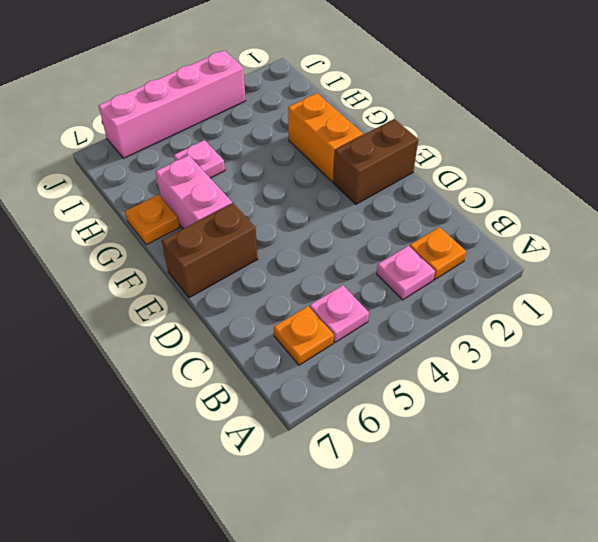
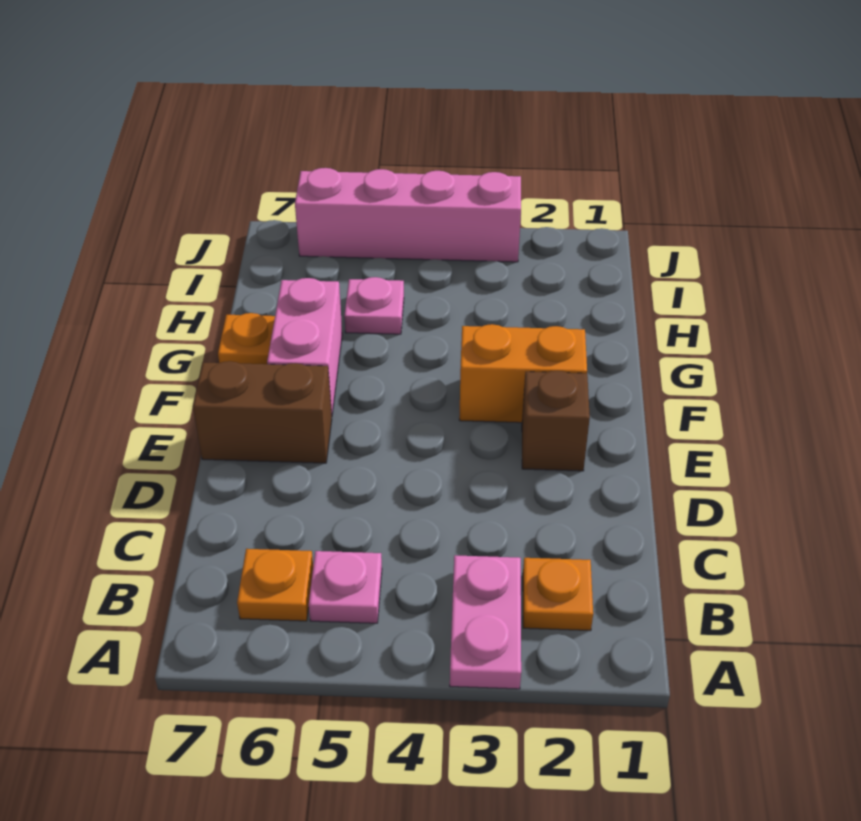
pink 1x1 plate [377,246,435,300] -> pink 1x2 plate [450,555,521,689]
brown 1x2 brick [333,119,418,204] -> brown 1x1 brick [522,371,590,471]
orange 1x2 brick [288,93,363,182] -> orange 1x2 brick turned to [459,324,587,423]

